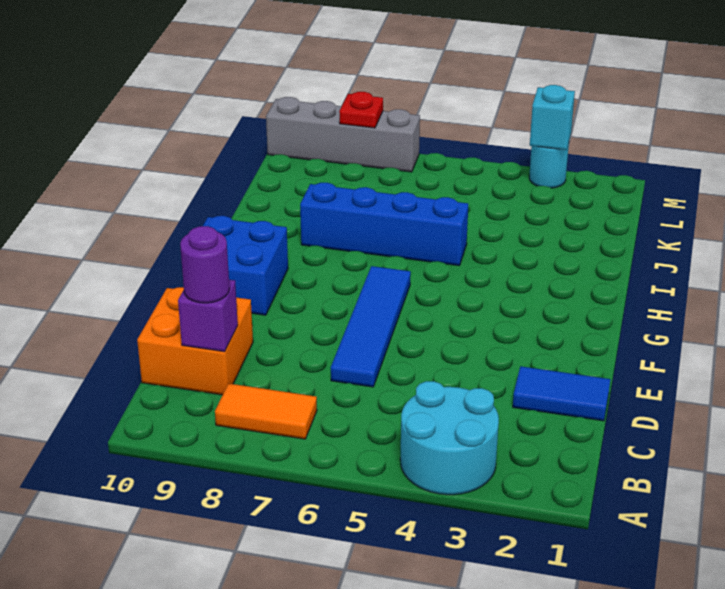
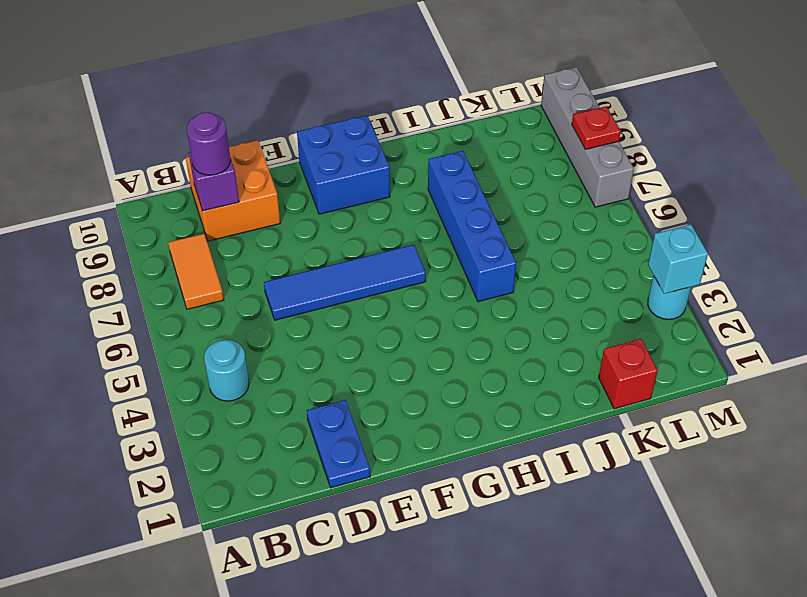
cyan 2x2 round brick [400,381,499,495] -> cyan 1x1 round brick [204,340,249,401]
blue 1x2 tile [513,366,610,421] -> blue 1x2 plate [307,400,370,488]
none -> red 1x1 brick [599,339,658,409]

